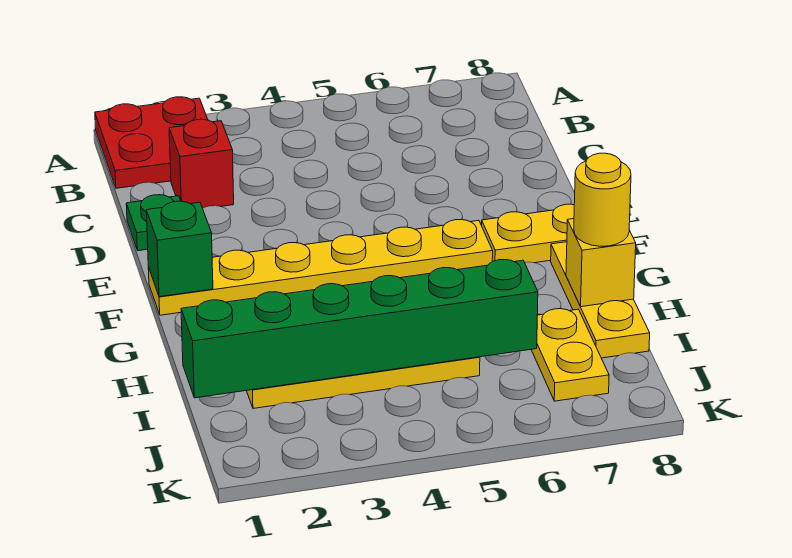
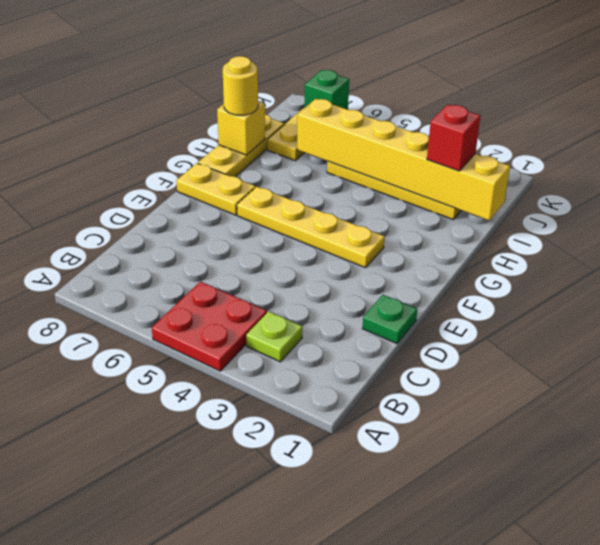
red 2x2 plate [95,97,208,188] -> red 2x2 plate moved to [152,282,267,371]
none -> lime 1x1 plate [246,311,302,362]
red 1x1 brick [169,119,234,208] -> red 1x1 brick moved to [427,105,480,171]
yellow 1x6 plate [148,219,493,315] -> yellow 1x4 plate [237,187,385,268]
green 1x1 brick [146,201,213,297] -> green 1x1 brick moved to [304,70,349,110]
green 1x6 brick [181,260,538,398] -> yellow 1x6 brick [297,99,510,220]

